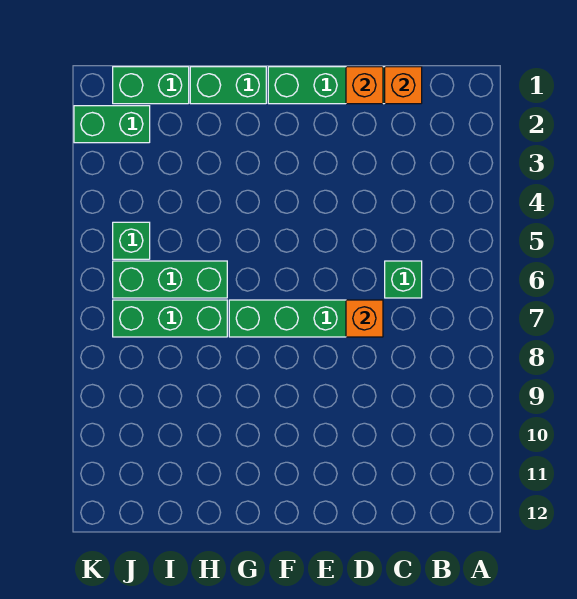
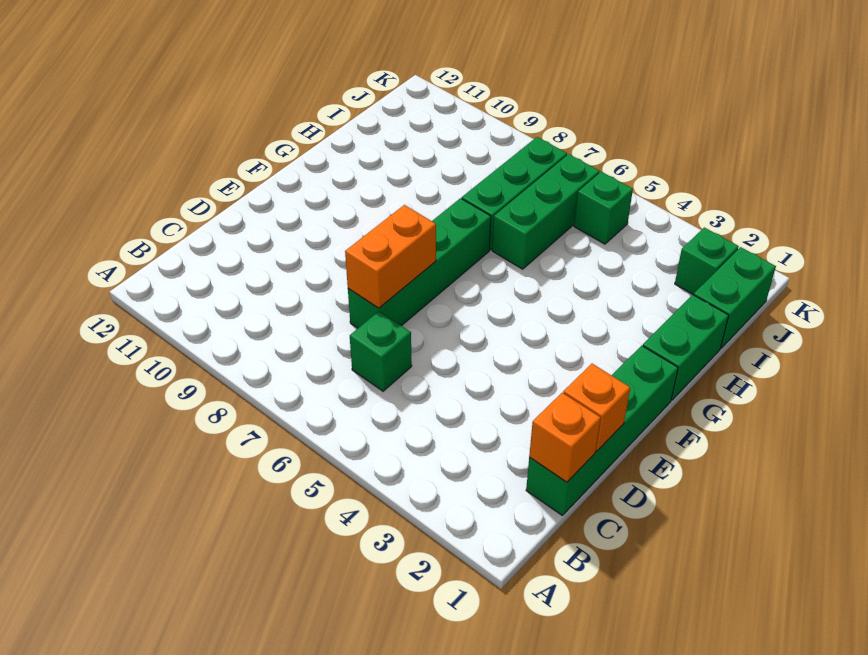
orange 1x1 brick [346,300,383,337] -> orange 1x2 brick [345,205,436,308]
green 1x2 brick [74,106,150,143] -> green 1x1 brick [675,227,739,295]

